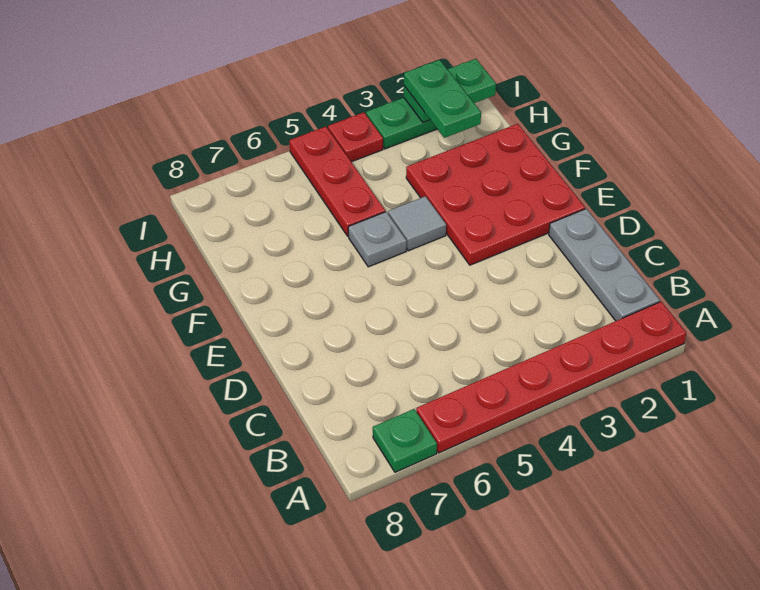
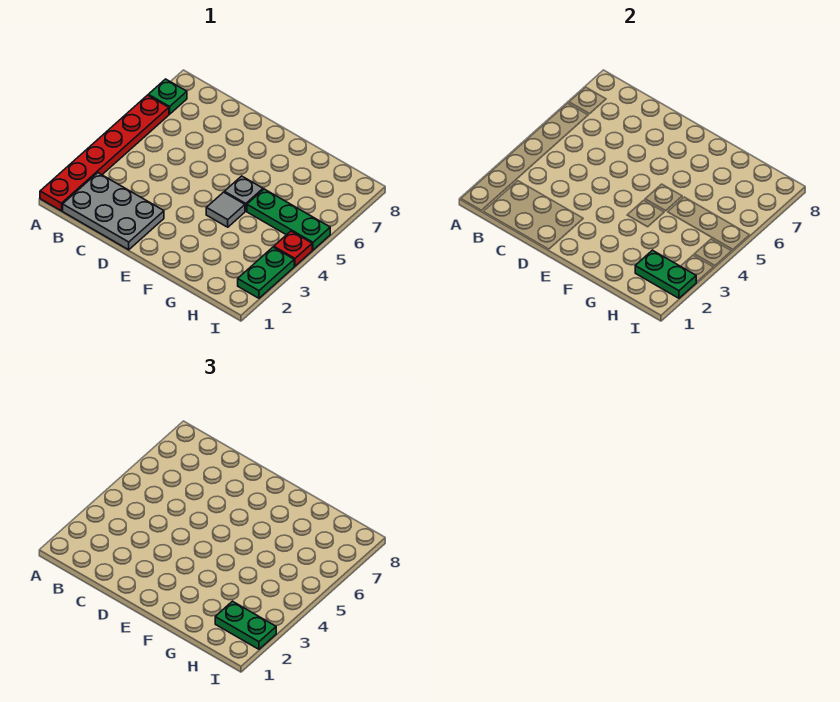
grey 1x3 plate [549,209,660,321] -> grey 2x3 plate [63,173,164,250]
red 3x3 plate [406,124,585,265] -> none
red 1x3 plate [289,127,385,236] -> green 1x3 plate [247,189,330,250]
green 1x2 plate [404,59,496,123] -> green 1x2 plate turned to [635,250,696,298]

